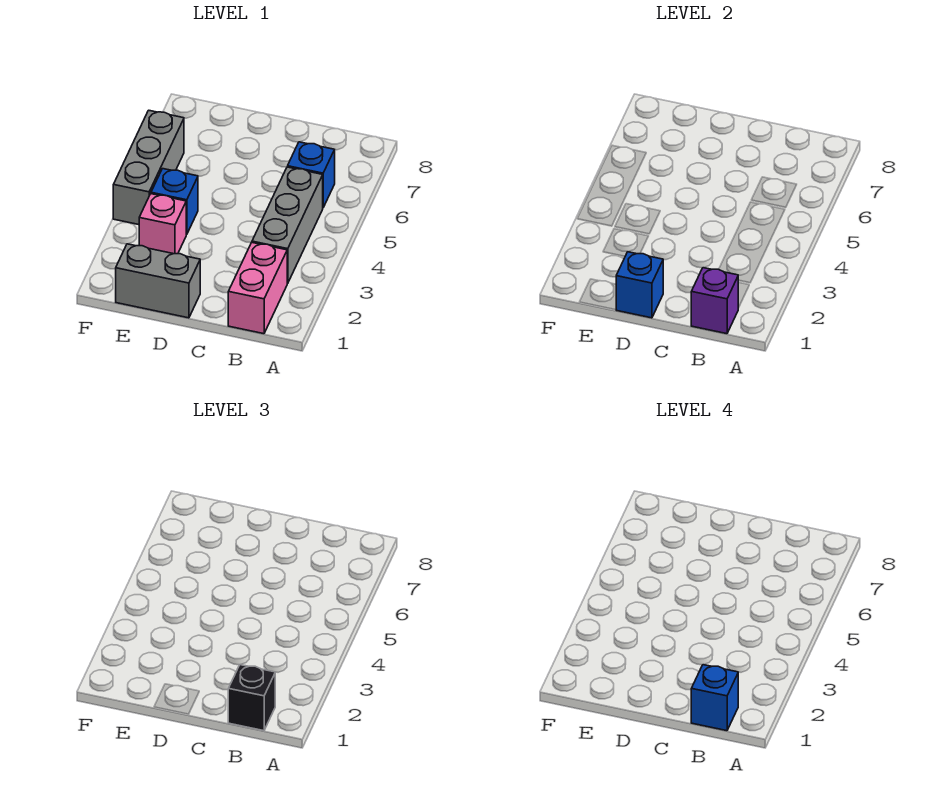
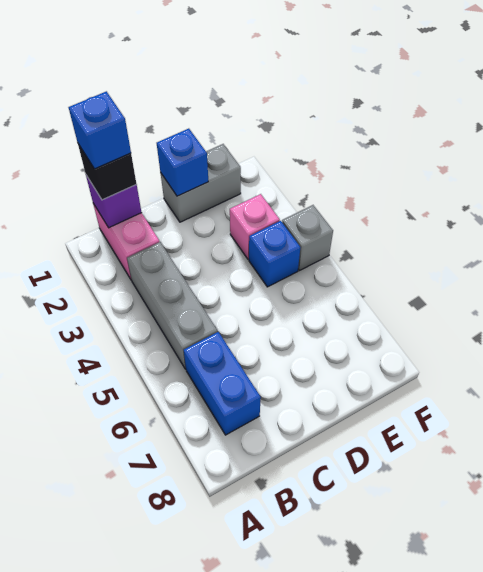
blue 1x1 brick [288,142,335,207] -> blue 1x2 brick [184,332,261,435]
grey 1x3 brick [113,110,184,225] -> grey 1x1 brick [282,205,333,271]

